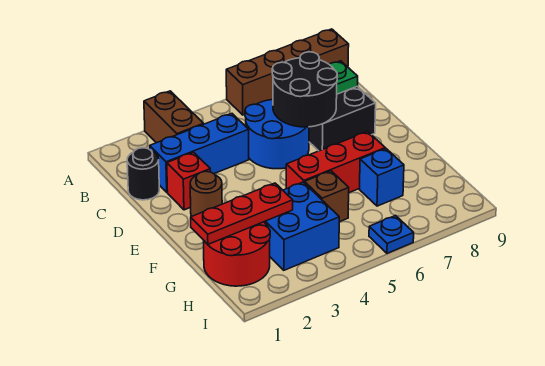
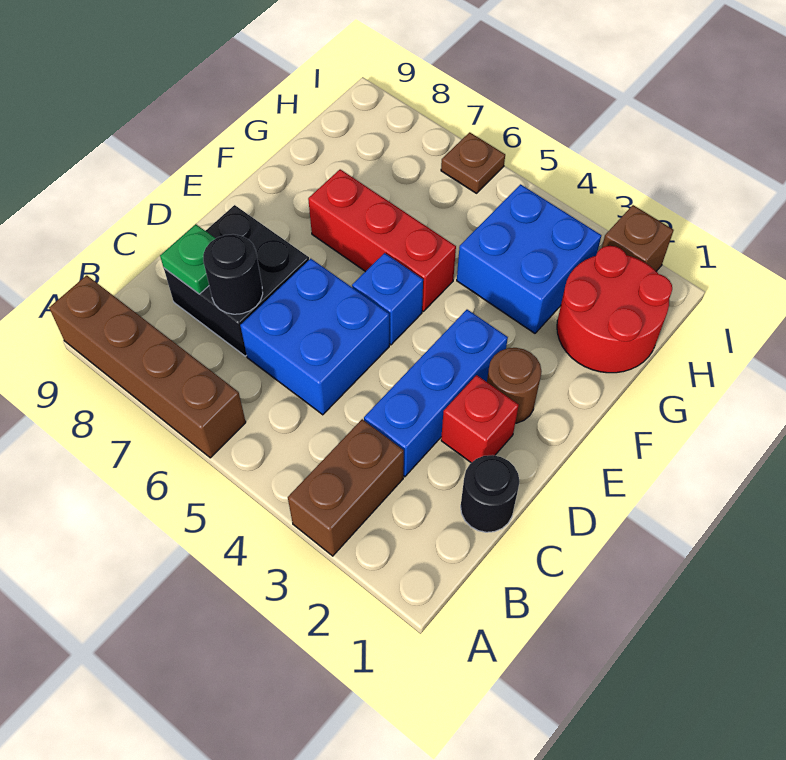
blue 1x3 brick [150,114,249,192] -> blue 1x3 brick turned to [364,310,508,477]
blue 2x2 round brick [245,100,309,169] -> blue 2x2 brick [240,259,389,415]
black 2x2 round brick [272,52,337,127] -> black 1x1 round brick [203,234,263,314]
red 1x3 plate [191,183,293,244] -> none
brown 1x1 brick [305,171,349,222] -> brown 1x1 brick moved to [602,205,673,271]
blue 1x1 brick [359,149,404,206] -> blue 1x1 brick moved to [352,253,423,345]
blue 1x1 plate [369,216,414,253] -> brown 1x1 plate [441,132,505,193]

